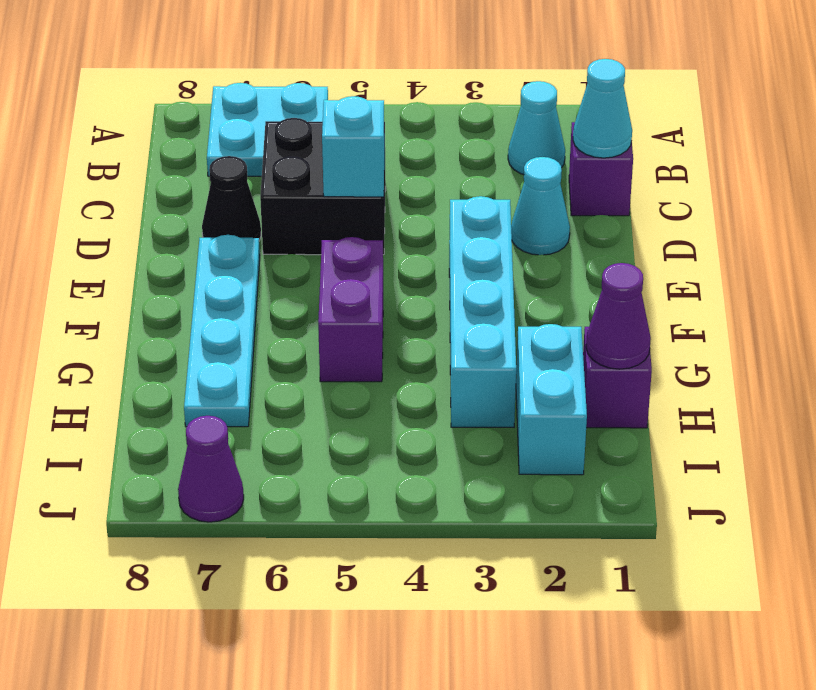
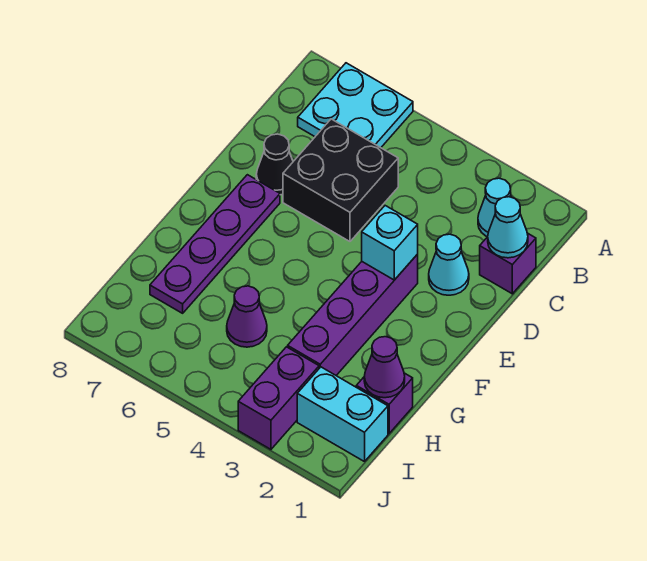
cyan 1x1 brick [322,96,384,197] -> cyan 1x1 brick moved to [362,206,418,280]
cyan 1x4 brick [449,196,516,427] -> purple 1x4 brick [288,254,418,375]
cyan 1x4 plate [184,235,260,427] -> purple 1x4 plate [150,175,280,313]
purple 1x2 brick [318,237,383,382] -> purple 1x2 brick moved to [238,347,319,449]
cyan 1x2 brick [516,324,587,475] -> cyan 1x2 brick turned to [297,367,388,462]
purple 1x1 cone [178,416,244,522] -> purple 1x1 cone moved to [227,286,267,347]

